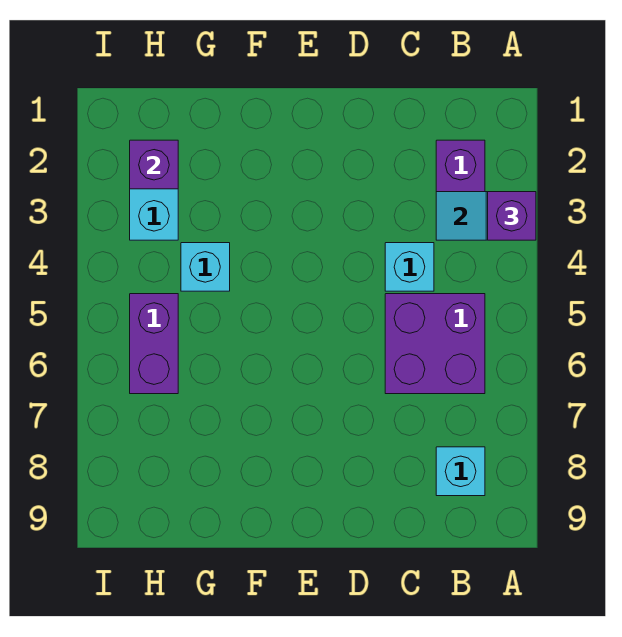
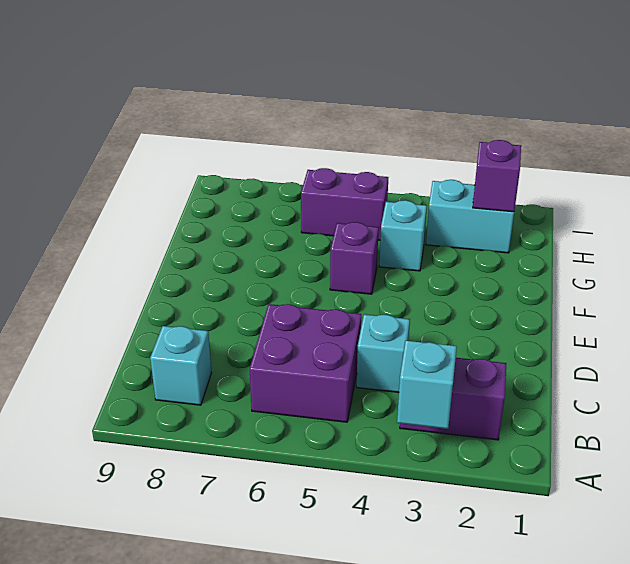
purple 1x1 brick [488,192,536,240] -> purple 1x1 brick moved to [330,222,379,294]

